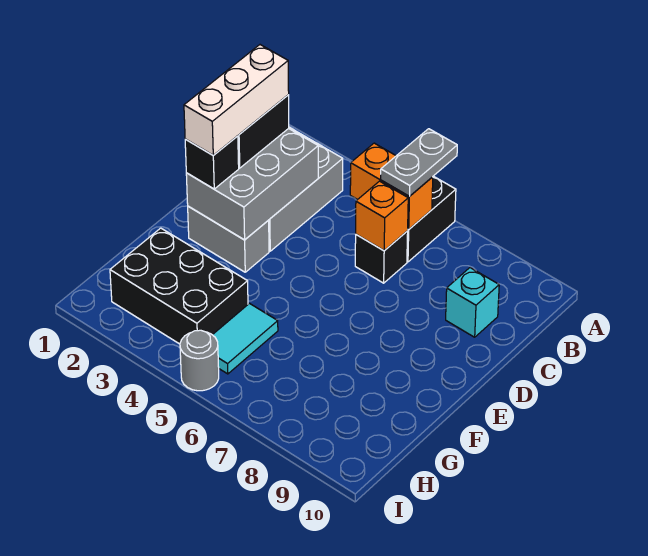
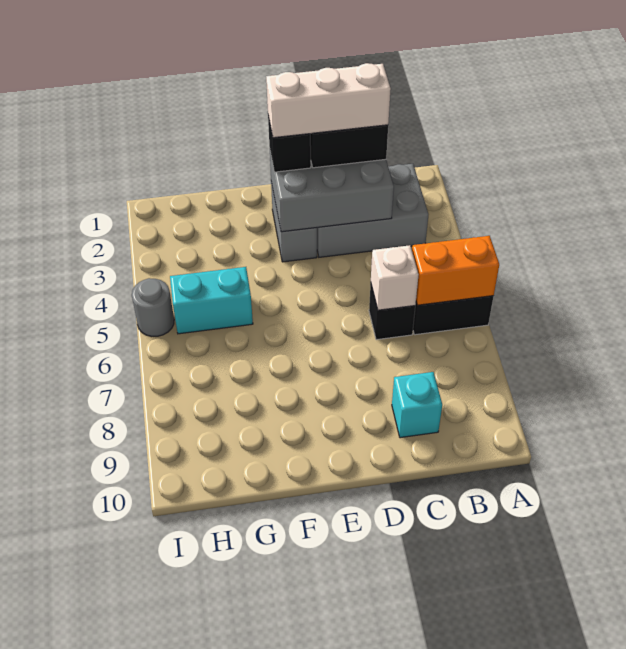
grey 1x2 plate [381,129,457,196] -> none
orange 1x2 brick [350,143,433,229] -> orange 1x2 brick turned to [412,236,499,305]
orange 1x1 brick [356,181,408,251] -> white 1x1 brick [371,245,419,310]
black 2x3 brick [110,228,248,344] -> none
cyan 1x2 tile [213,304,278,374] -> cyan 1x2 brick [170,267,253,334]

